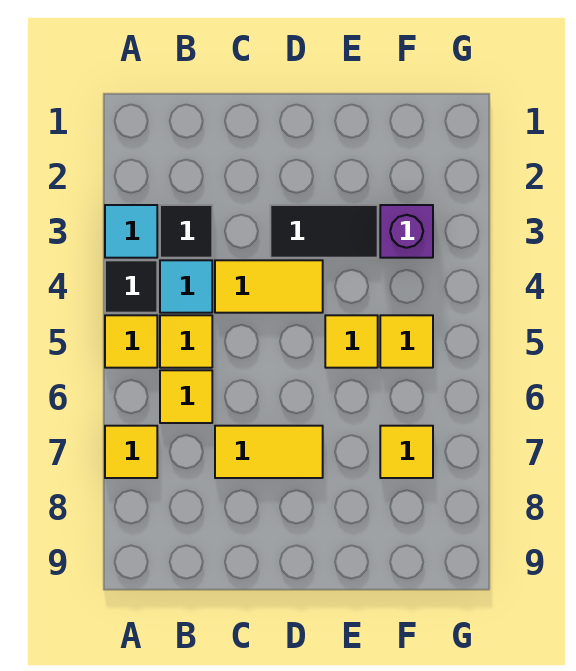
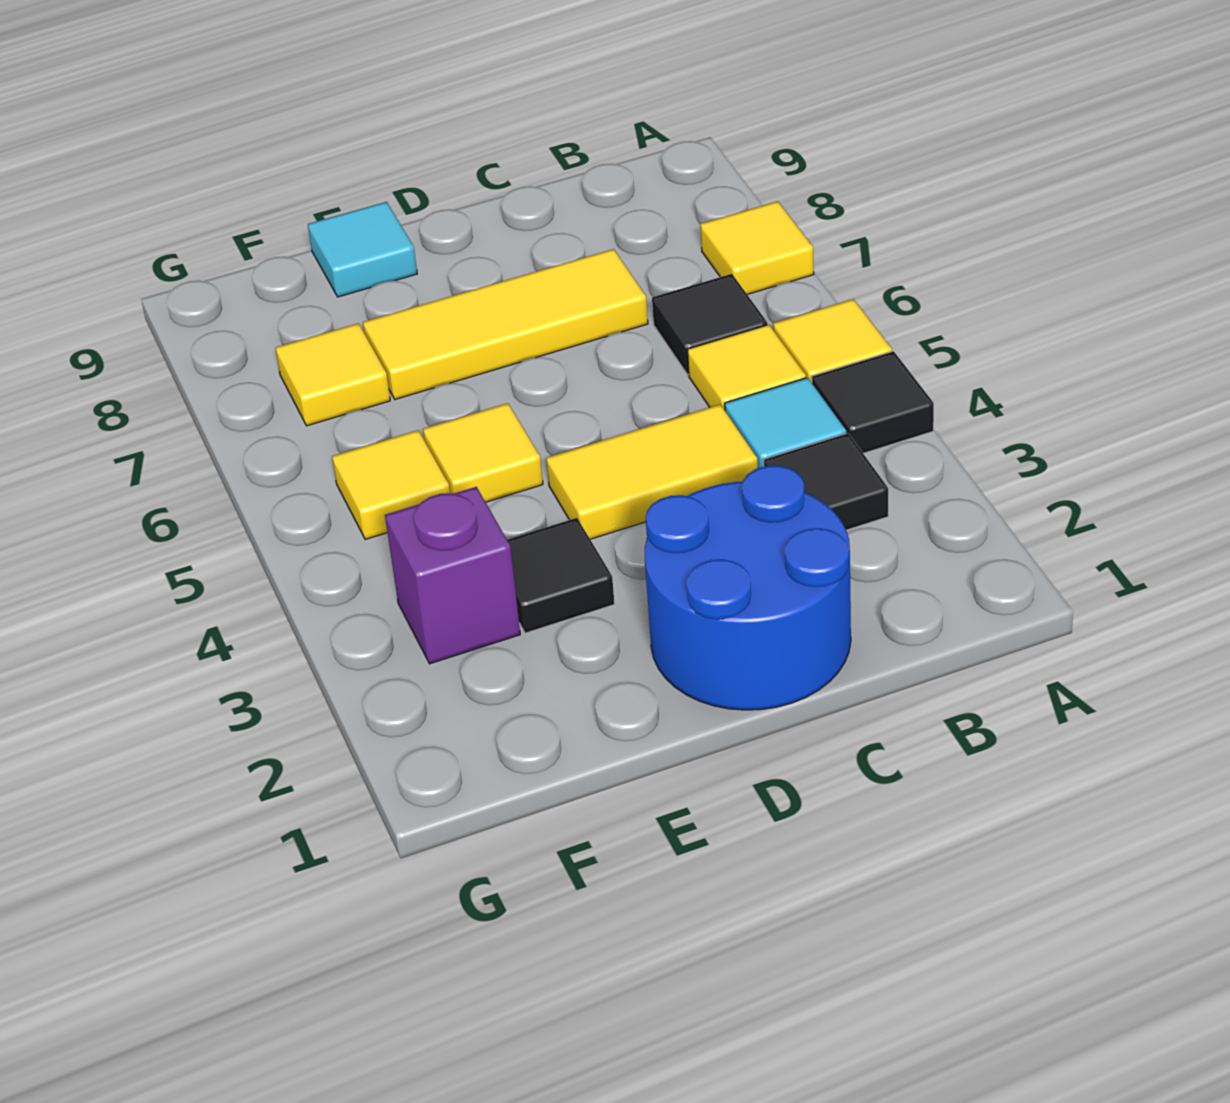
cyan 1x1 tile [105,205,157,258] -> cyan 1x1 tile moved to [308,202,417,297]
yellow 1x1 tile [160,370,212,423] -> black 1x1 tile [652,274,767,375]
none -> blue 2x2 round brick [645,465,851,710]
yellow 1x2 tile [215,426,323,478] -> yellow 1x3 tile [363,249,648,399]
black 1x2 tile [270,205,378,258] -> black 1x1 tile [507,518,615,633]

